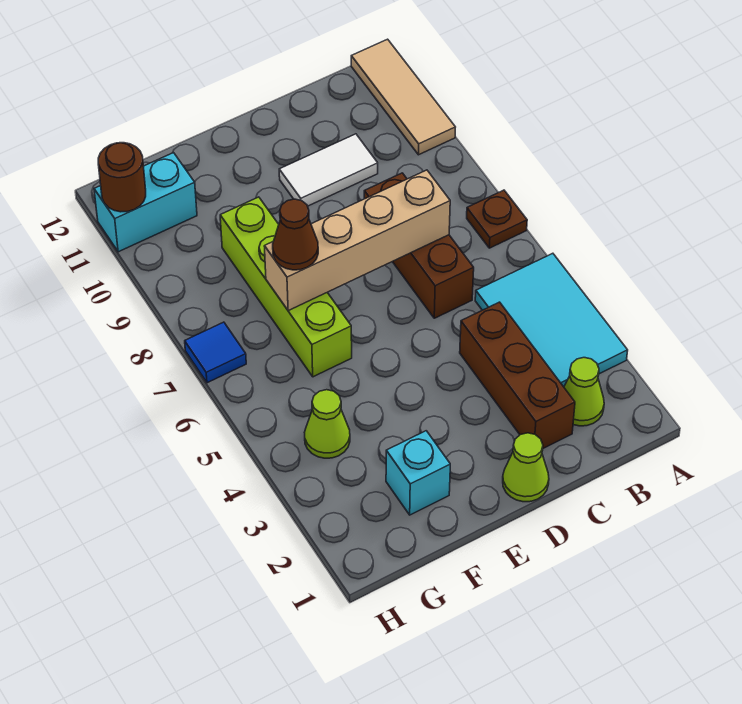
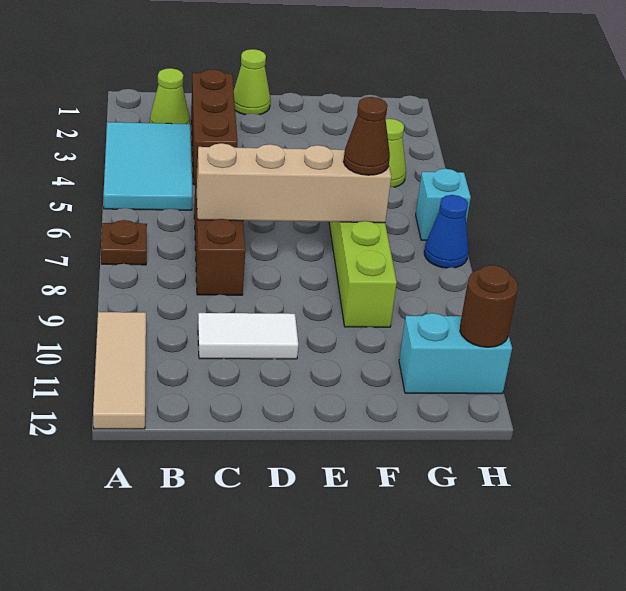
cyan 1x1 brick [386,431,450,515] -> cyan 1x1 brick moved to [416,169,471,240]
blue 1x1 tile [185,322,246,383] -> blue 1x1 cone [424,195,468,268]

